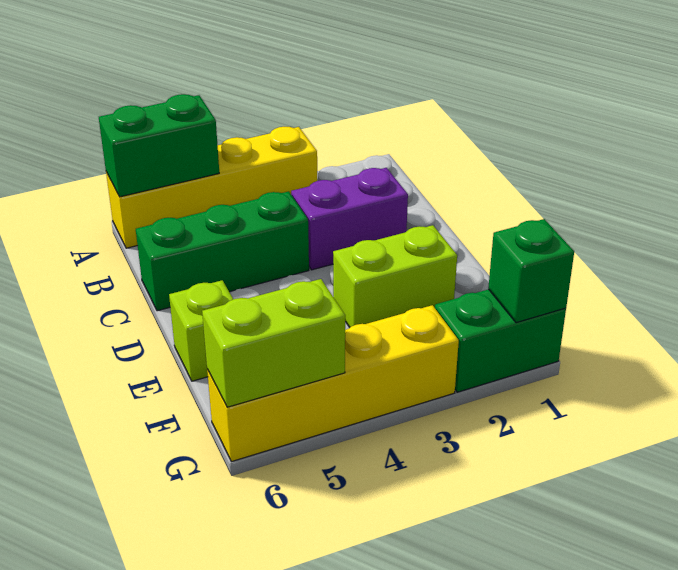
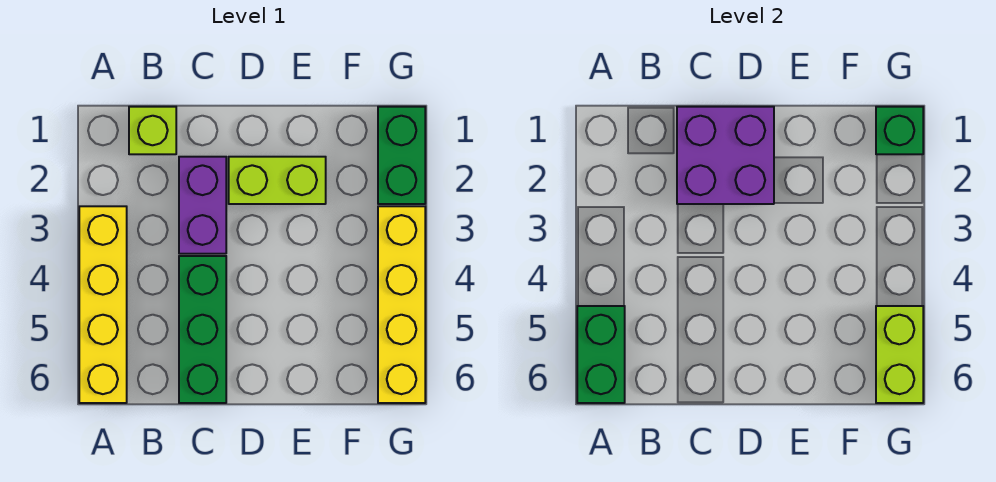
none -> purple 2x2 brick [677,107,774,204]
lime 1x2 brick [333,225,457,328] -> lime 1x2 brick turned to [229,157,326,204]
lime 1x1 brick [169,280,233,381] -> lime 1x1 brick moved to [129,107,176,154]

